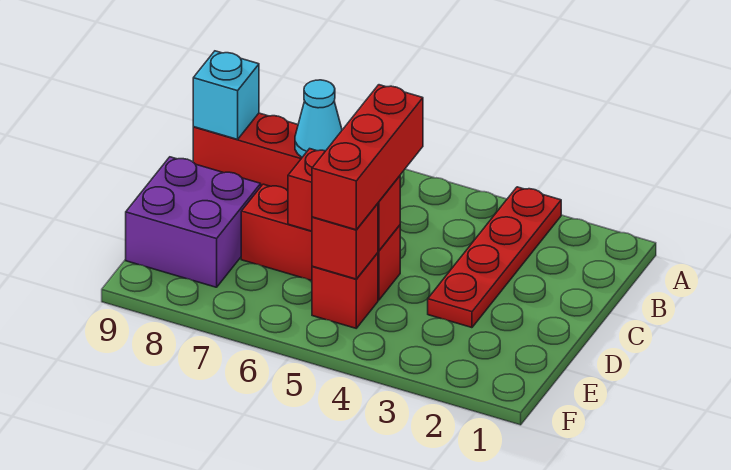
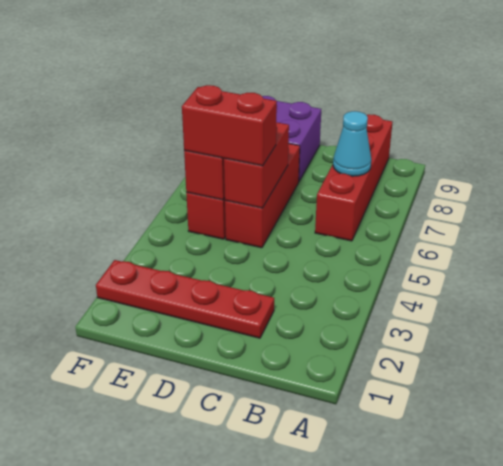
red 1x4 plate [428,187,561,328] -> red 1x4 plate moved to [96,260,274,338]
cyan 1x1 brick [193,51,259,139] -> none
red 1x3 brick [312,85,423,230] -> red 1x2 brick [182,85,277,166]

